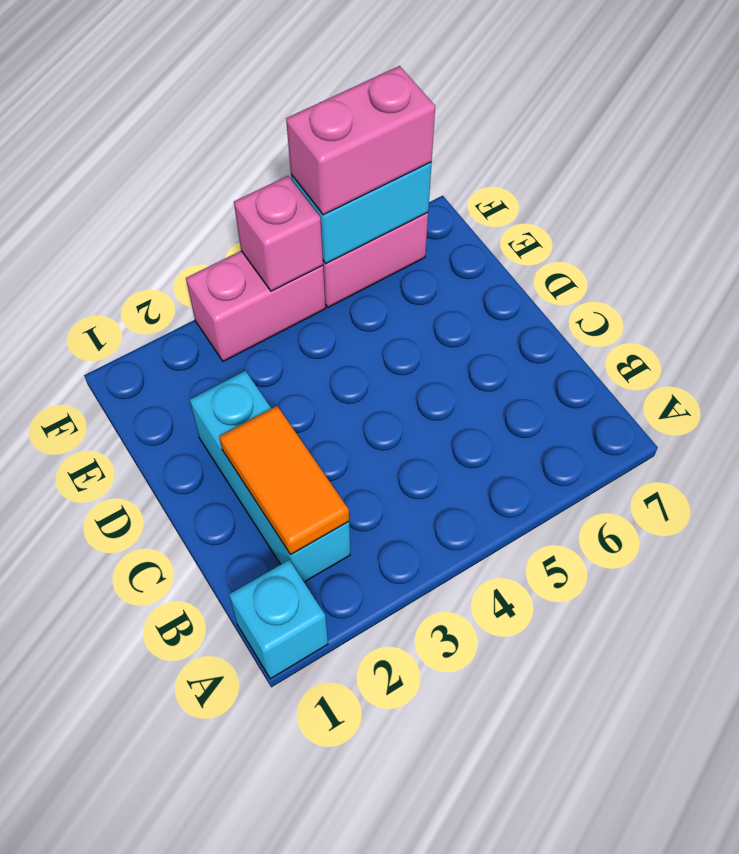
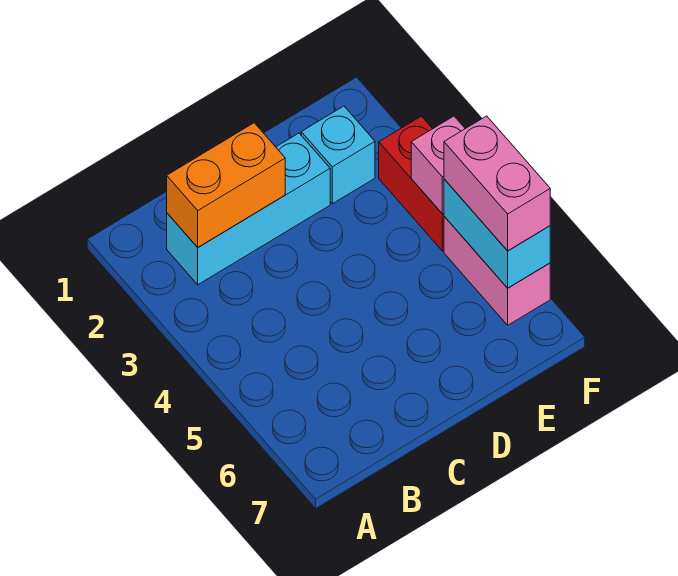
cyan 1x1 brick [229,560,328,679] -> cyan 1x1 brick moved to [301,106,375,204]
orange 1x2 tile [219,406,349,555] -> orange 1x2 brick [167,123,285,247]
pink 1x2 brick [186,251,326,361] -> red 1x2 brick [379,116,444,251]

